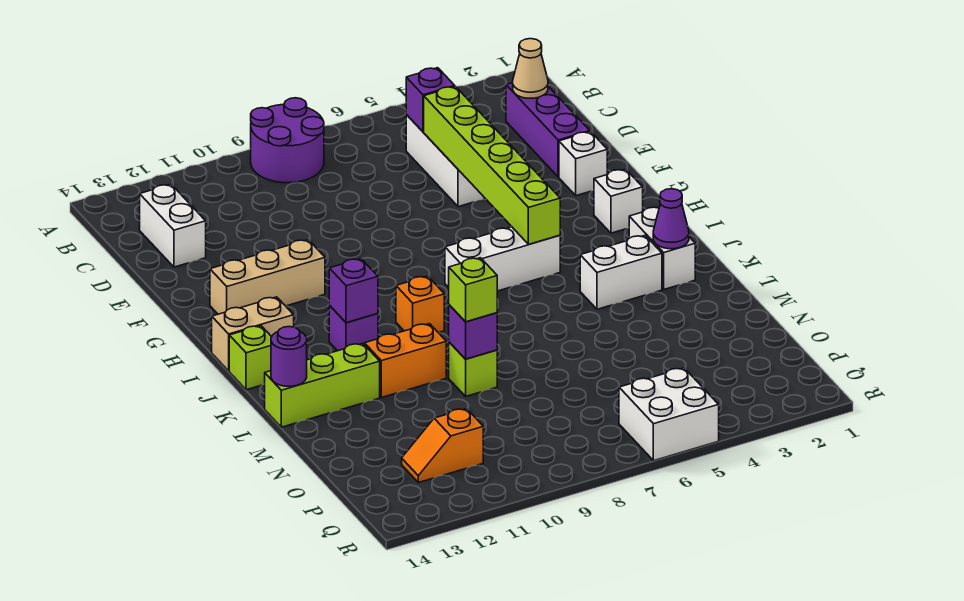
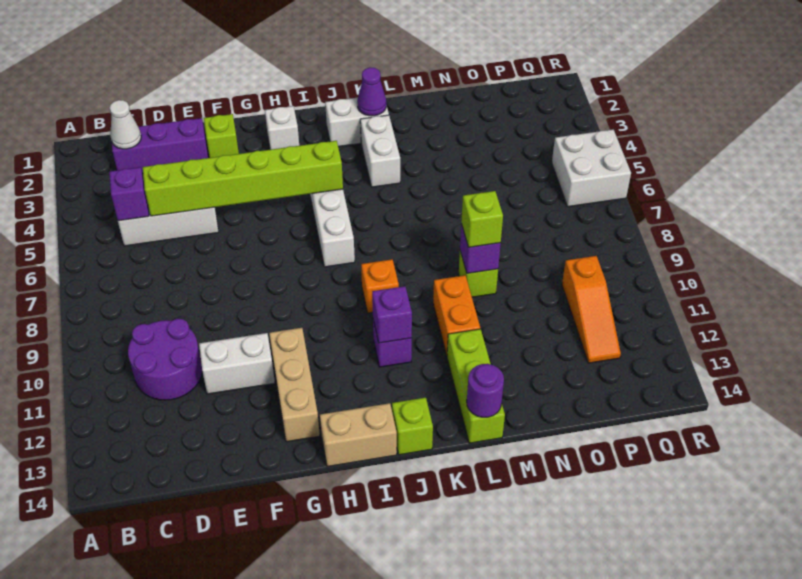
purple 2x2 round brick [251,98,324,183] -> purple 2x2 round brick moved to [128,319,202,400]
tan 1x1 cone [513,39,548,98] -> white 1x1 cone [110,100,141,149]
white 1x2 brick [140,184,206,267] -> white 1x2 brick moved to [199,333,275,394]
white 1x1 brick [559,132,607,196] -> lime 1x1 brick [204,114,239,158]
tan 1x2 brick [212,297,294,371] -> tan 1x2 brick turned to [320,403,397,467]
orange 1x2 slope [402,409,483,483] -> orange 1x3 slope [562,256,621,363]

